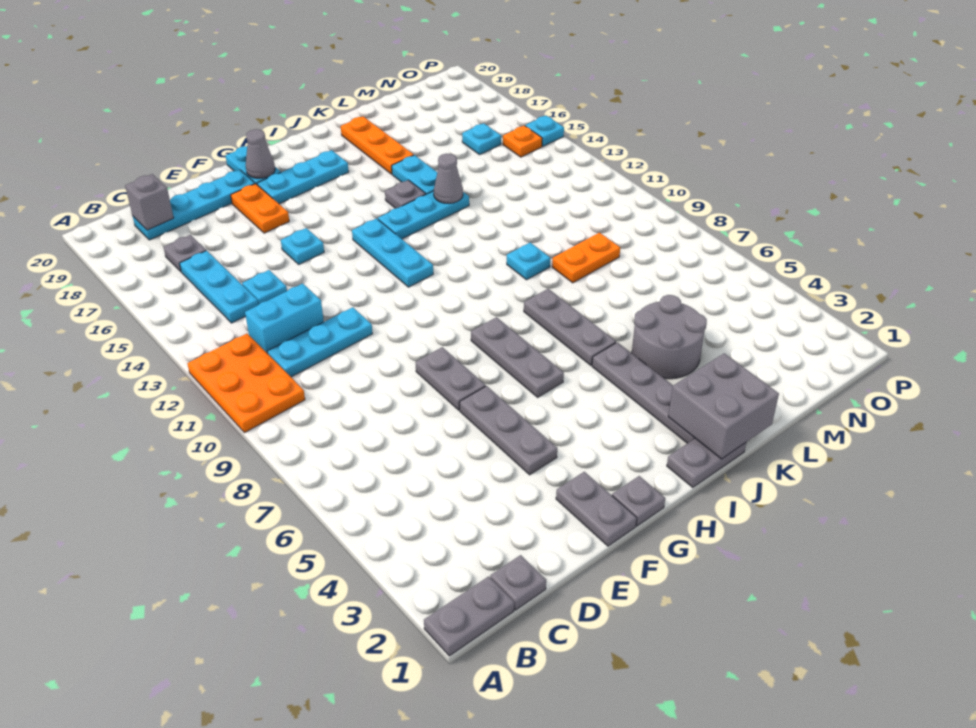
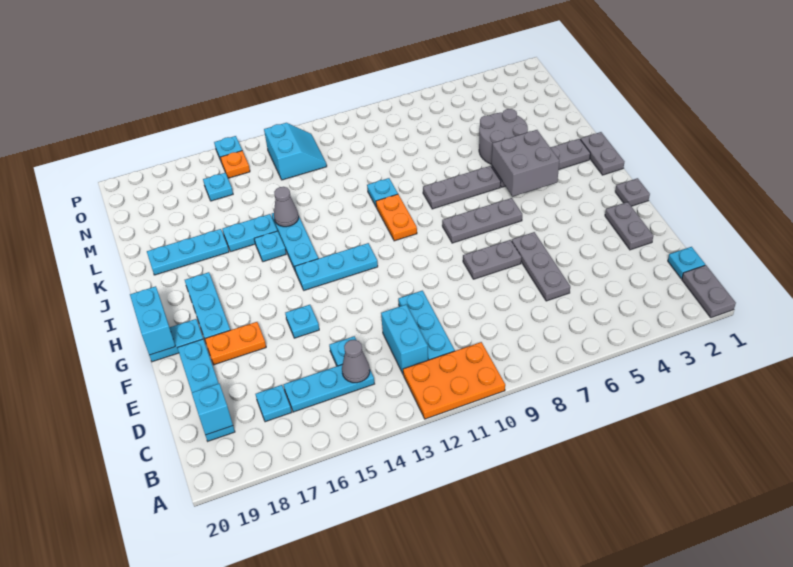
grey 1x1 plate [490,555,546,610] -> cyan 1x1 plate [668,247,705,279]
grey 1x1 plate [163,235,206,272] -> cyan 1x1 plate [255,385,292,422]
grey 1x1 brick [125,174,174,230] -> cyan 1x1 brick [192,384,233,435]
grey 1x2 plate [556,472,637,546] -> grey 1x2 plate turned to [605,202,653,250]
grey 1x3 plate [460,386,557,475] -> grey 1x3 plate turned to [512,232,570,301]
grey 1x1 cone [246,129,275,178] -> grey 1x1 cone moved to [342,340,370,383]
none -> cyan 1x2 brick [130,286,175,355]
grey 2x2 brick [668,353,779,459] -> grey 2x2 brick moved to [492,130,559,196]
grey 1x1 plate [385,180,426,208] -> cyan 1x1 plate [254,231,286,262]
orange 1x3 plate [341,116,413,174] -> cyan 1x3 plate [147,229,229,275]
orange 1x2 plate [552,233,620,283] -> orange 1x2 plate moved to [376,194,417,241]
none -> cyan 2x2 slope [264,123,327,180]

